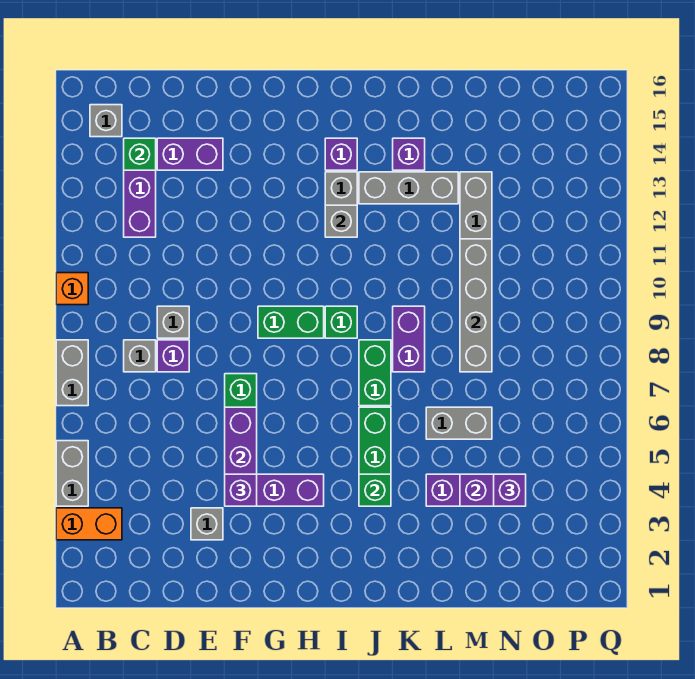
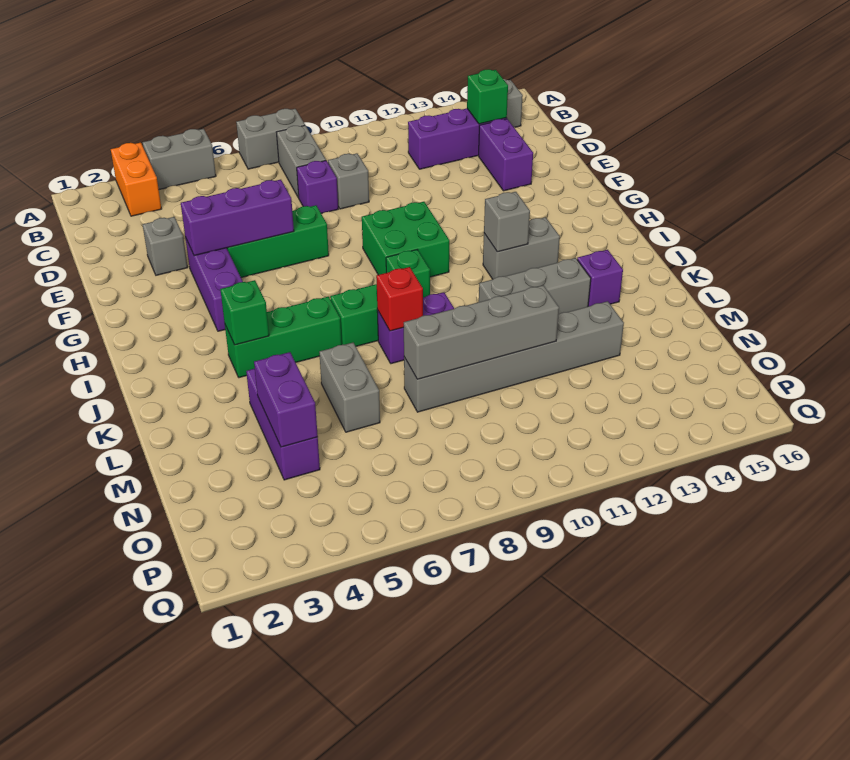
orange 1x1 brick [56,273,88,305] -> none
grey 1x1 brick [124,340,156,372] -> grey 1x2 brick [277,125,326,198]
purple 1x1 brick [225,474,257,506] -> none
green 1x2 brick [258,306,324,338] -> green 2x2 brick [362,202,449,277]
purple 1x1 brick [325,138,357,170] -> none
grey 1x3 brick [359,172,458,204] -> grey 1x3 brick turned to [479,258,591,314]
none -> red 1x1 brick [376,267,423,331]
purple 1x1 brick [494,474,526,506] -> none

